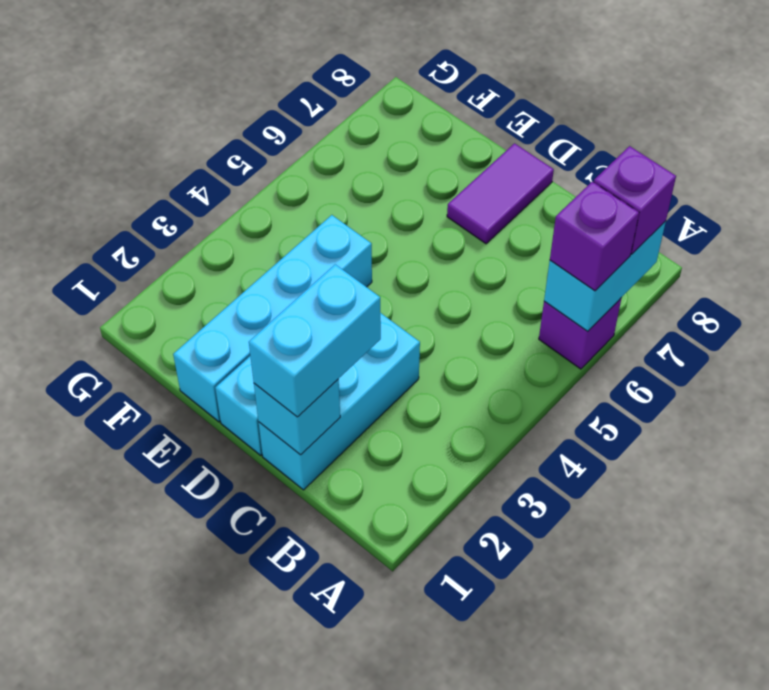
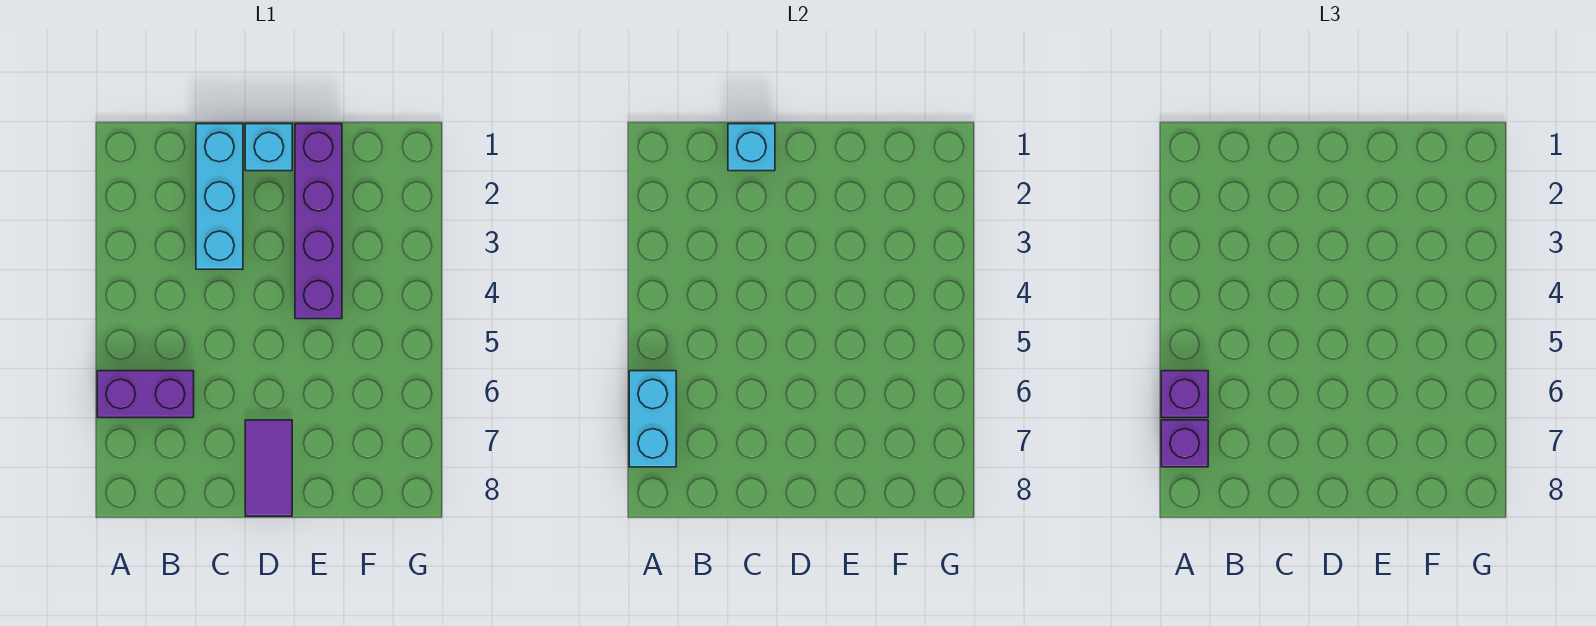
purple 1x1 brick [539,298,621,369] -> purple 1x2 brick [97,371,194,418]
cyan 1x2 brick [249,264,381,417] -> none
cyan 1x4 brick [173,215,372,422] -> purple 1x4 brick [295,124,342,319]

